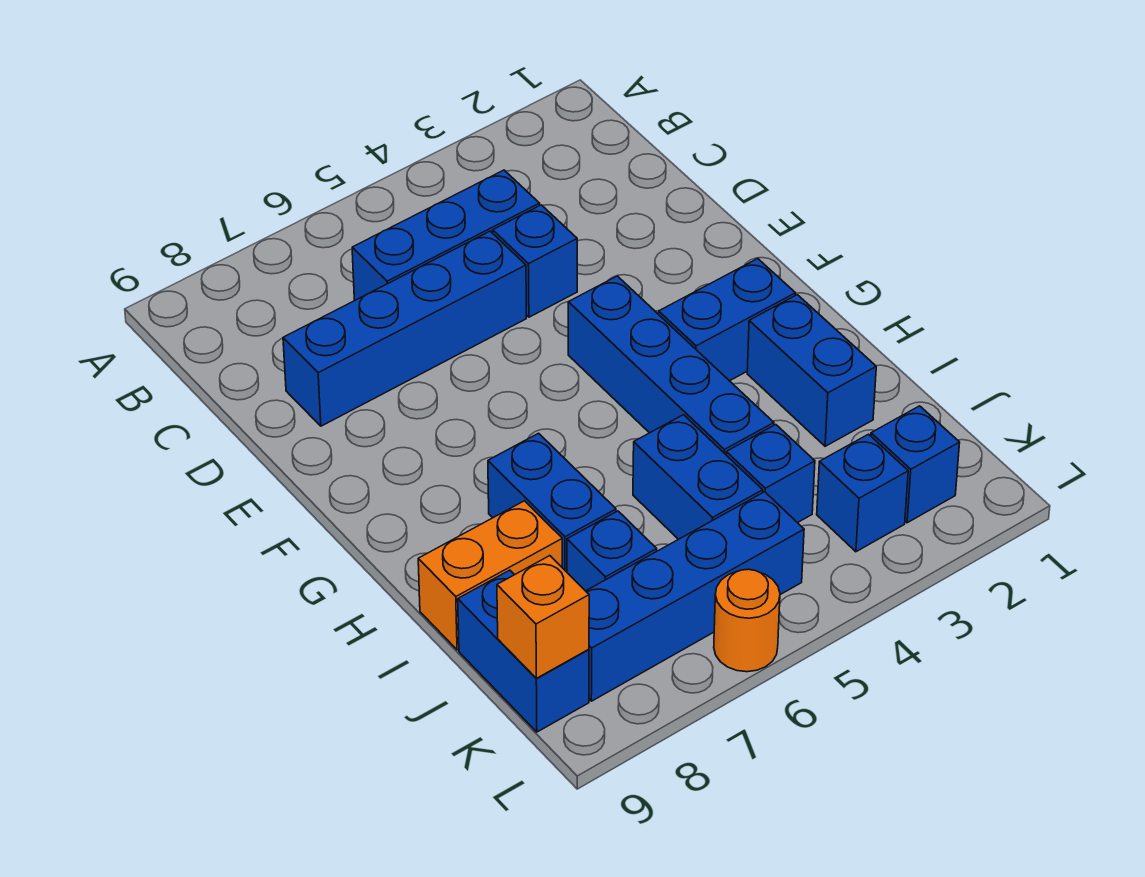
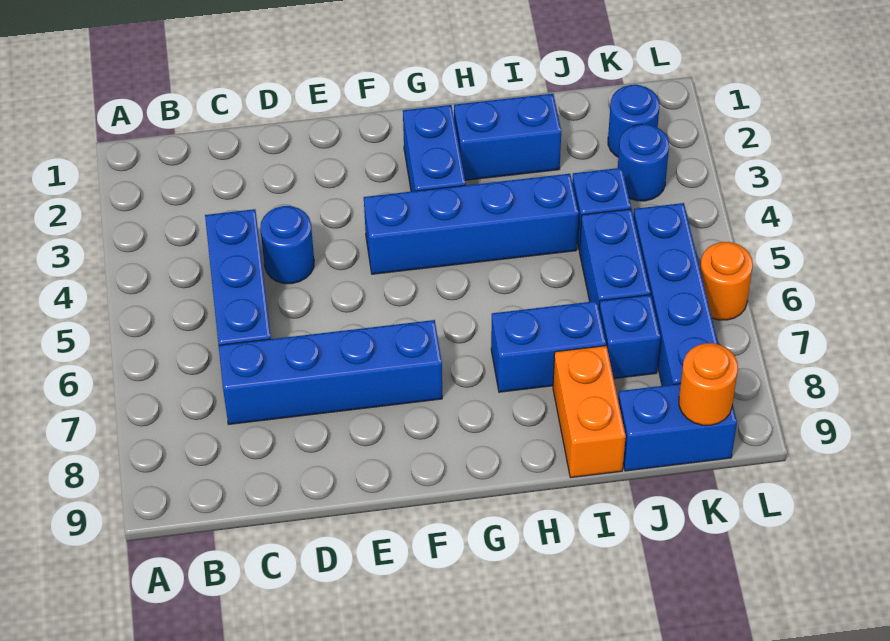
blue 1x1 brick [493,205,577,317] -> blue 1x1 round brick [260,206,314,284]
blue 1x4 brick [283,231,526,426] -> blue 1x4 brick turned to [219,320,442,424]
blue 1x2 brick [633,415,763,539] -> blue 1x2 brick turned to [579,209,650,307]
blue 1x1 brick [871,406,960,523] -> blue 1x1 round brick [608,85,660,157]
blue 1x1 brick [817,434,908,552] -> blue 1x1 round brick [618,124,669,201]
orange 1x1 brick [497,556,589,678] -> orange 1x1 round brick [679,343,738,425]

